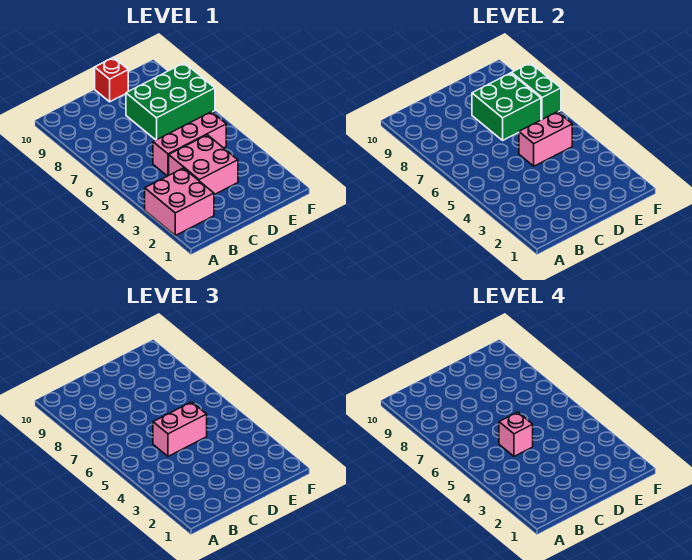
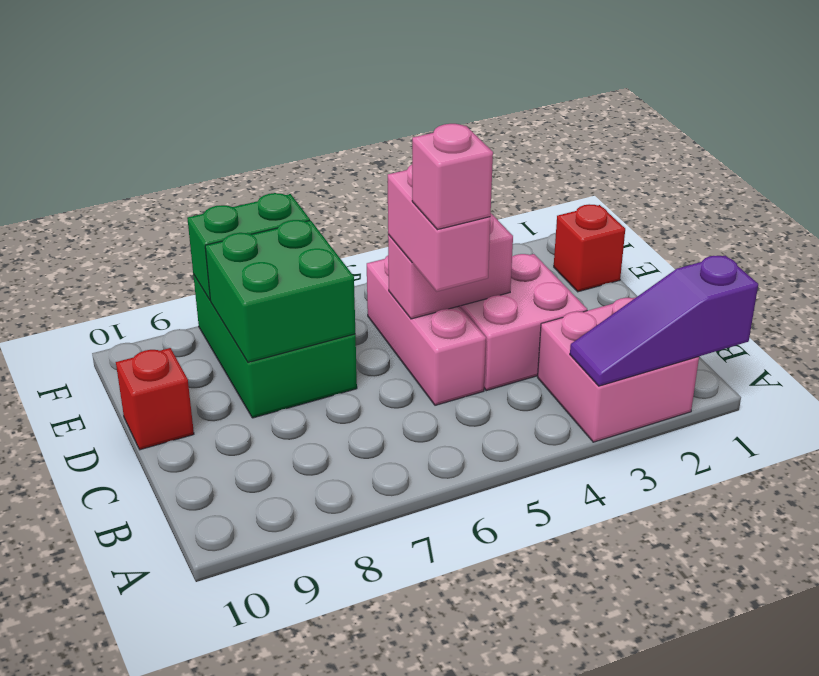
none -> purple 1x3 slope [570,255,758,386]
pink 1x2 brick [519,112,572,166] -> pink 1x2 brick turned to [388,214,513,319]
none -> red 1x1 brick [554,204,625,292]

